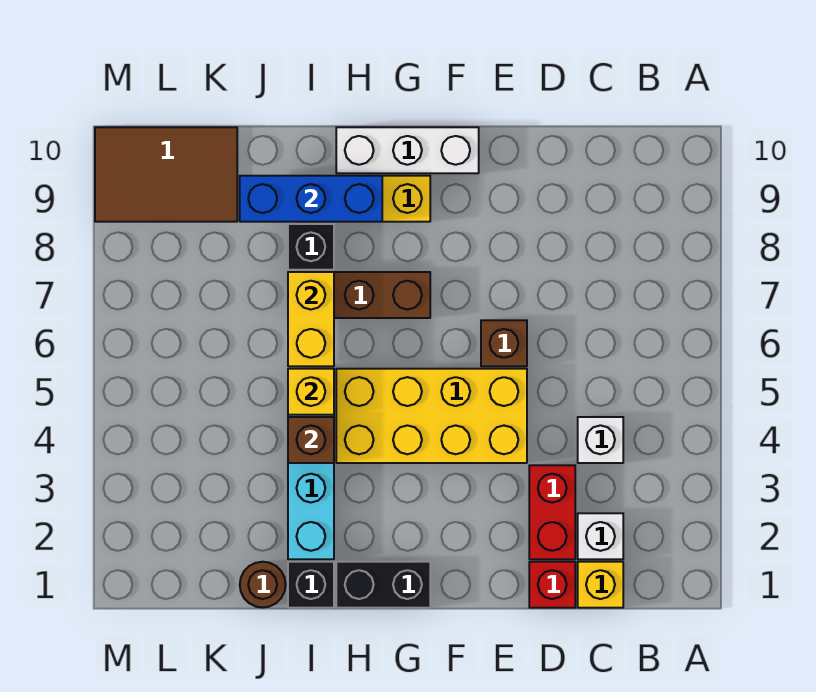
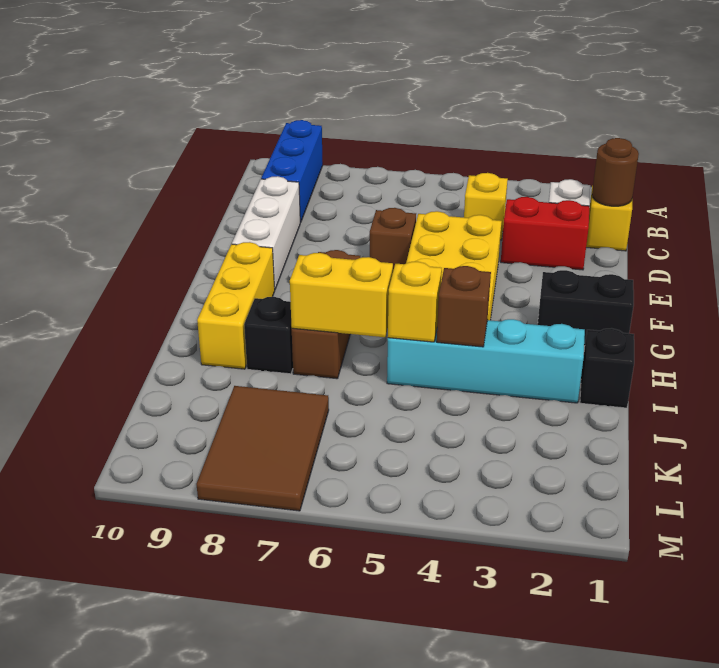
white 1x1 brick [578,417,623,463] -> yellow 1x1 brick [464,173,508,240]
red 1x1 brick [529,562,575,608] -> none
white 1x3 brick [336,127,479,173] -> white 1x3 brick moved to [232,176,301,289]
black 1x2 brick [336,562,430,608] -> black 1x2 brick turned to [538,270,634,346]
blue 1x3 brick [240,176,382,222] -> blue 1x3 brick moved to [261,120,323,222]
brown 1x1 round brick [240,562,286,608] -> brown 1x1 round brick moved to [592,138,639,206]
brown 2x3 tile [95,127,237,222] -> brown 2x3 tile moved to [196,386,329,511]

